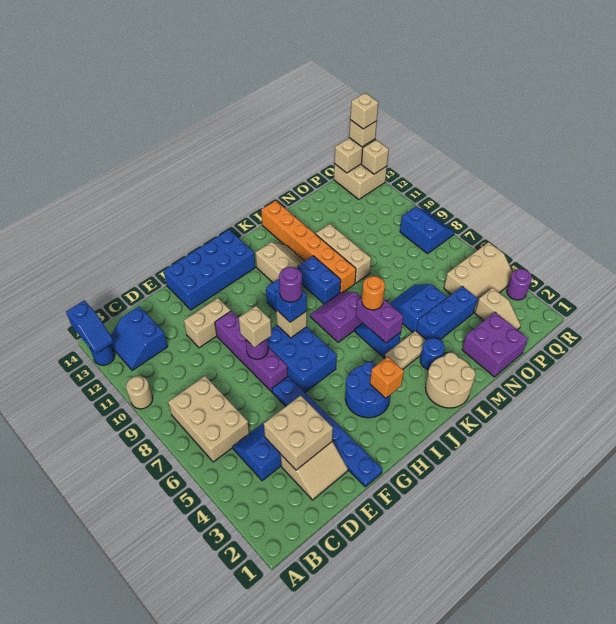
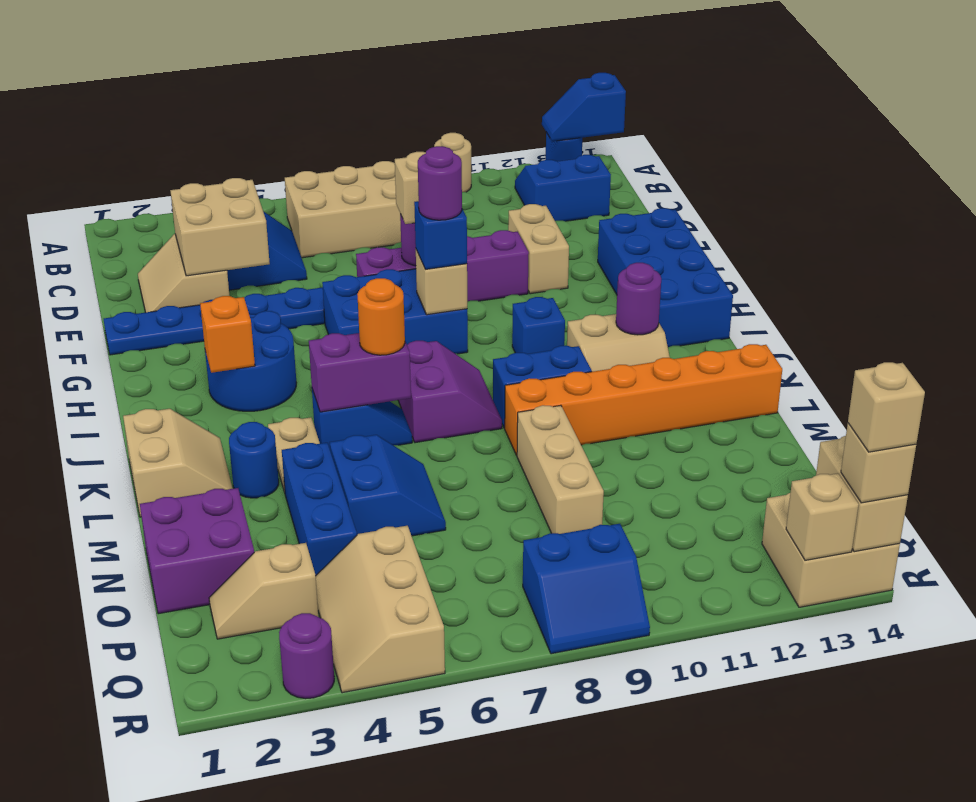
none -> purple 1x1 round brick [616,263,661,335]
tan 2x2 round brick [425,353,475,408] -> tan 2x2 slope [123,409,233,517]
tan 1x3 brick [316,224,371,283] -> tan 1x3 brick turned to [517,405,604,534]

